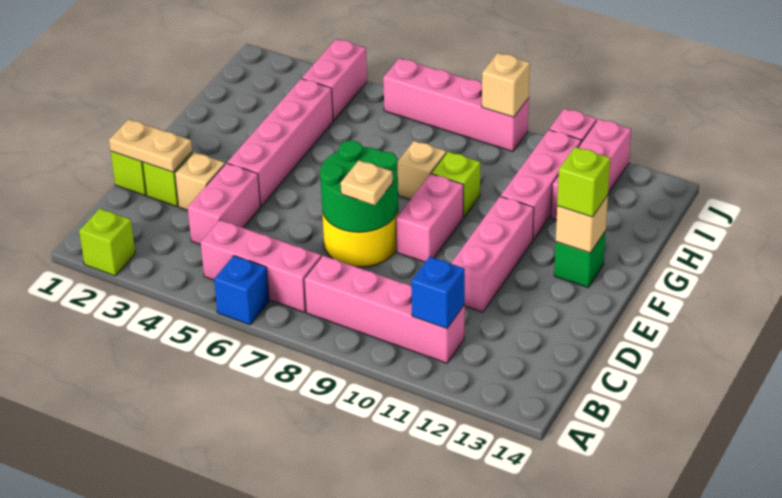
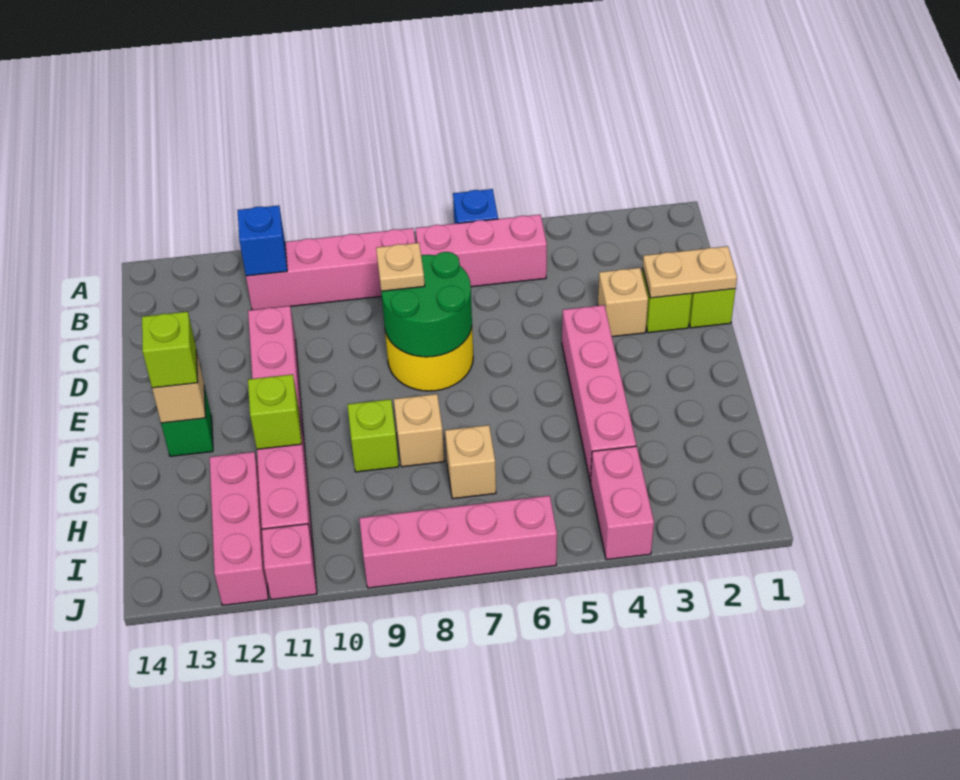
lime 1x1 brick [79,209,135,276] -> lime 1x1 brick moved to [248,374,302,449]
pink 1x2 brick [188,163,260,245] -> none
pink 1x2 brick [396,174,464,262] -> none
tan 1x1 brick [482,53,530,117] -> tan 1x1 brick moved to [445,425,496,499]

